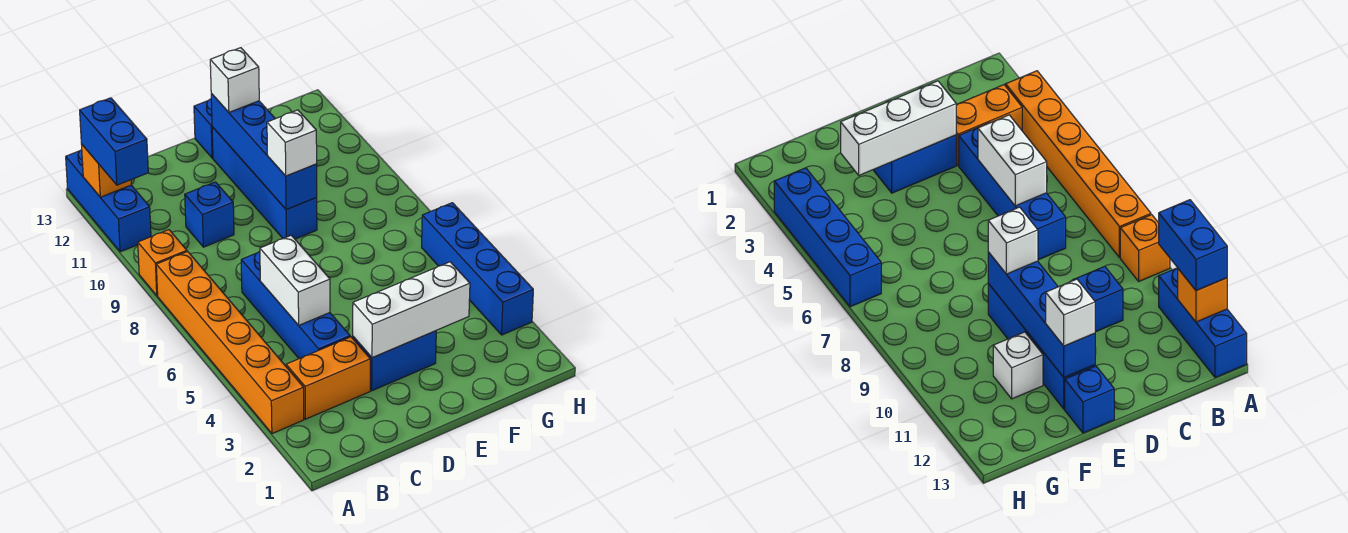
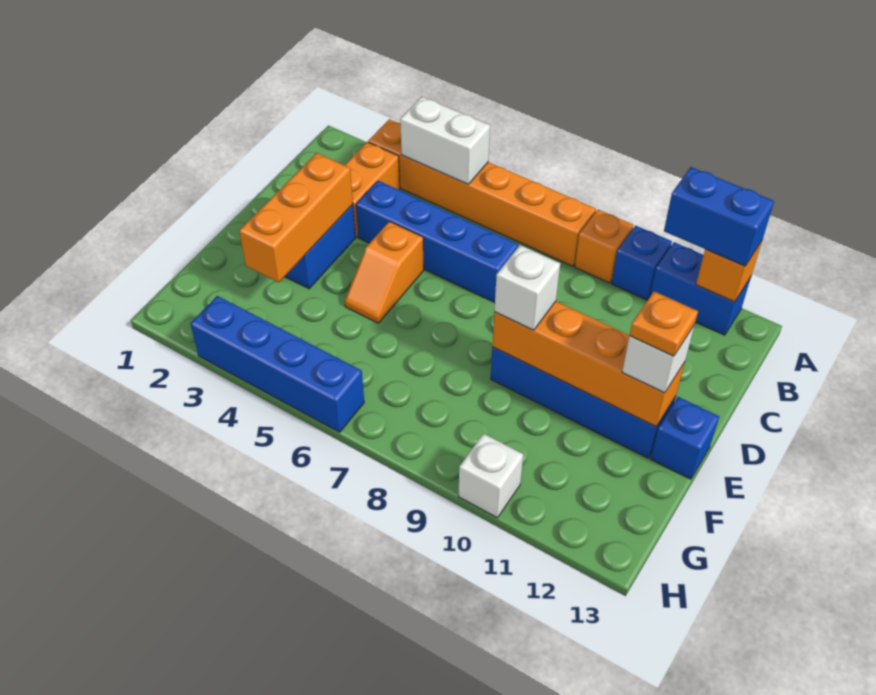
blue 1x3 brick [66,150,151,252] -> blue 1x2 brick [650,242,751,335]
white 1x2 brick [260,235,330,325] -> white 1x2 brick moved to [400,97,490,184]
blue 1x1 brick [185,182,234,247] -> blue 1x1 brick moved to [612,226,672,300]
white 1x3 brick [353,262,470,358] -> orange 1x3 brick [239,153,353,282]
none -> orange 1x2 slope [345,222,424,323]
blue 1x4 brick [211,94,317,210] -> orange 1x4 brick [492,301,685,427]
none -> orange 1x1 plate [629,291,698,356]
white 1x1 brick [993,332,1043,399] -> white 1x1 brick moved to [458,434,523,518]

